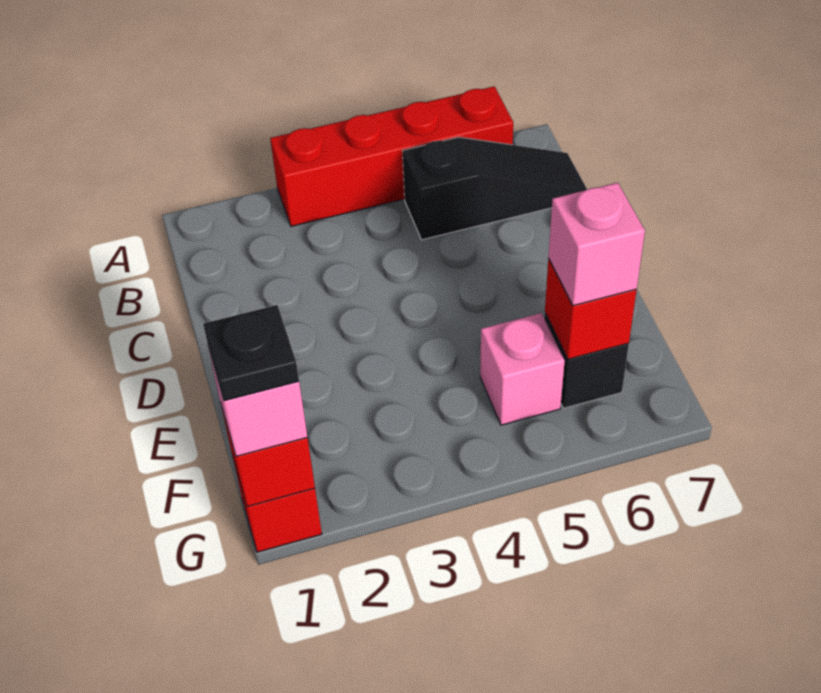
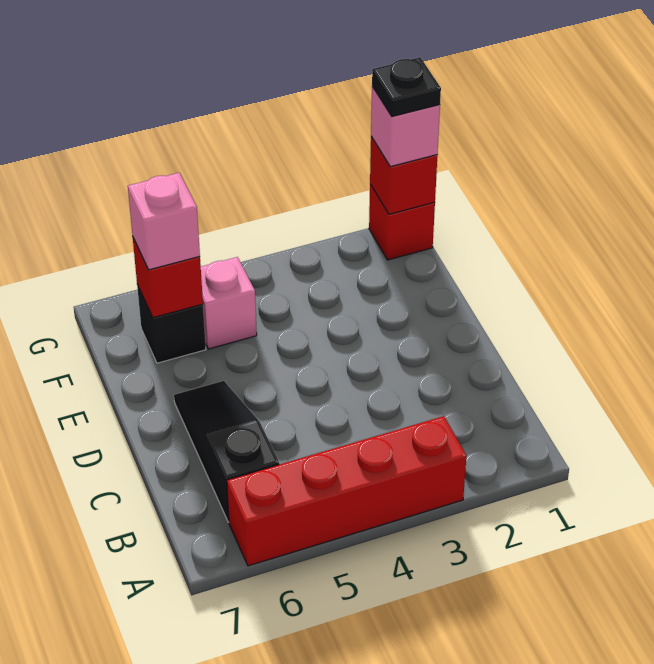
black 1x3 slope [402,137,587,240] -> black 1x3 slope turned to [174,381,279,522]

